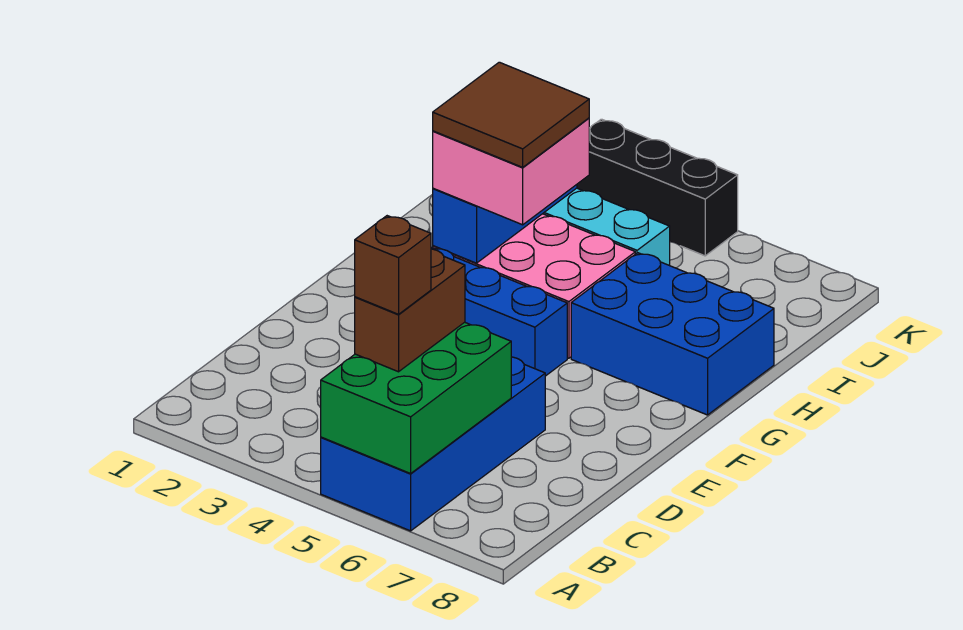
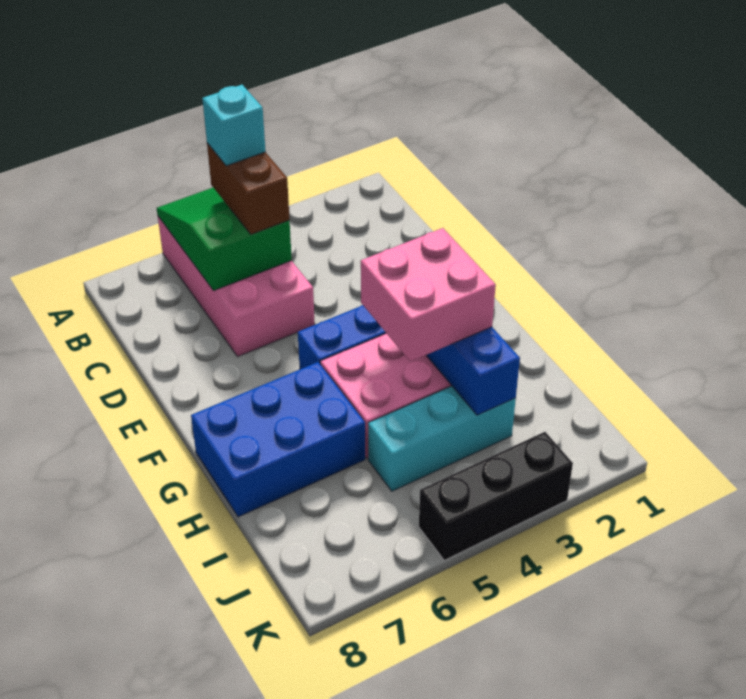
blue 2x4 brick [321,357,545,531] -> pink 2x4 brick [158,216,315,356]
green 2x3 brick [321,322,511,473] -> green 2x3 slope [157,188,292,291]
brown 1x1 brick [355,216,431,314] -> cyan 1x1 brick [202,85,266,166]
brown 2x2 tile [433,62,589,167] -> none

